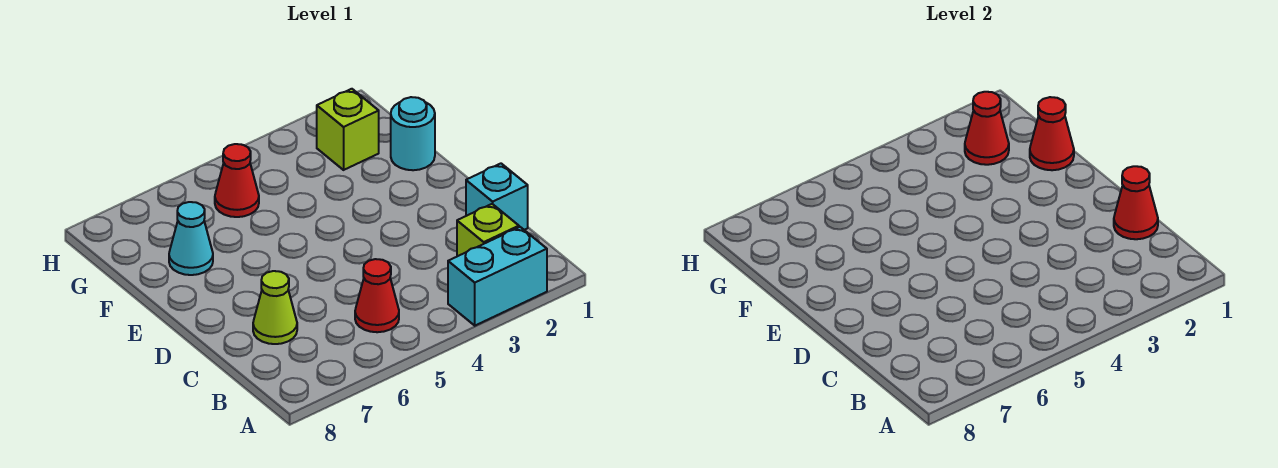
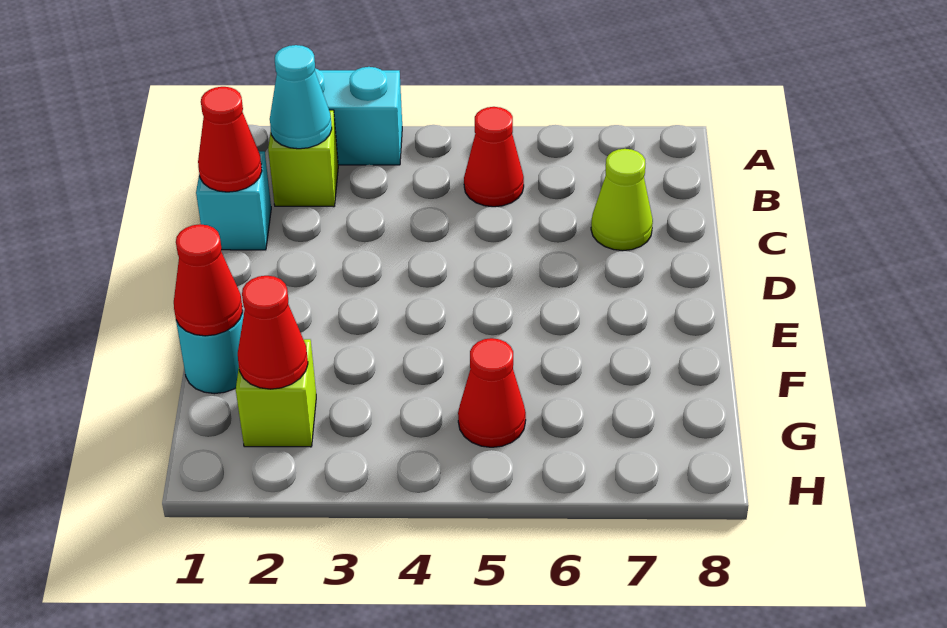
cyan 1x1 cone [169,202,213,275] -> cyan 1x1 cone moved to [270,45,332,149]

